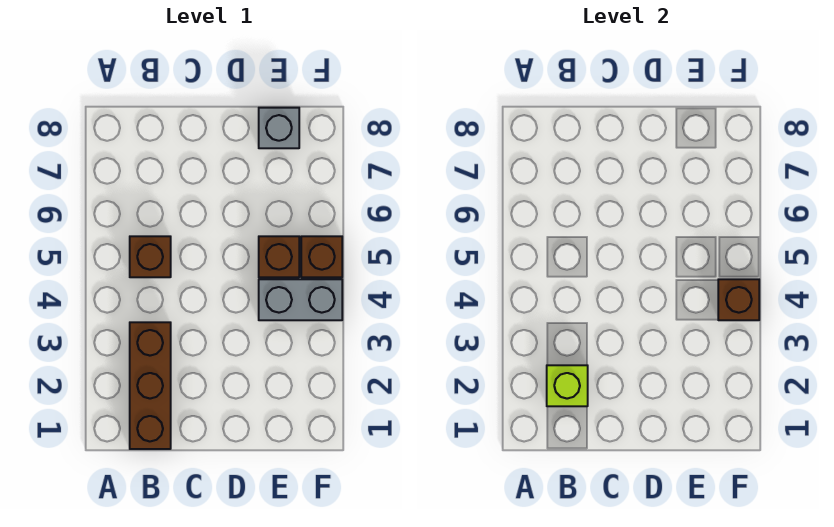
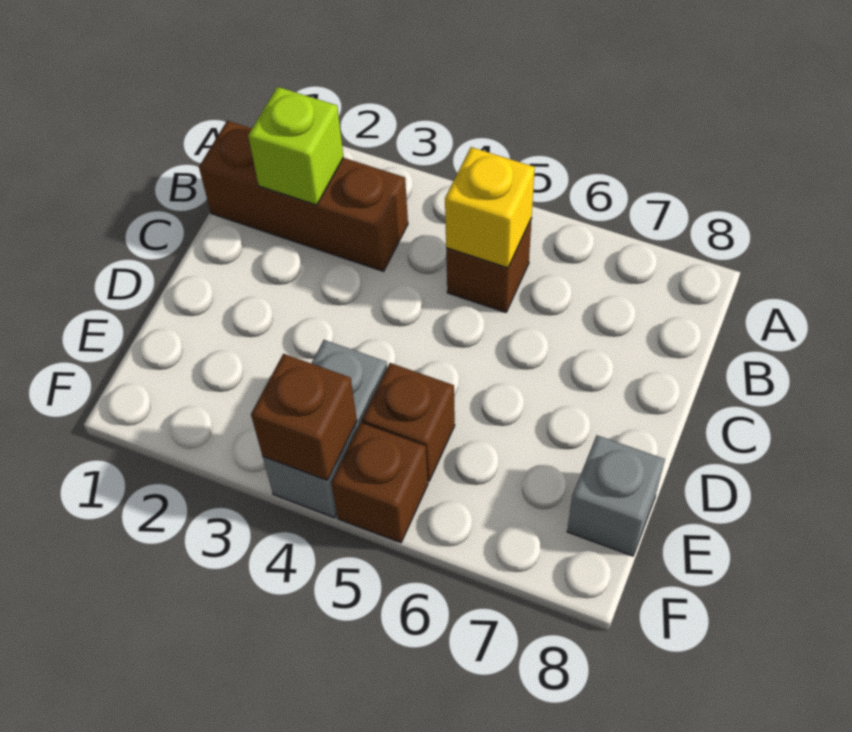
none -> yellow 1x1 brick [445,147,535,268]

